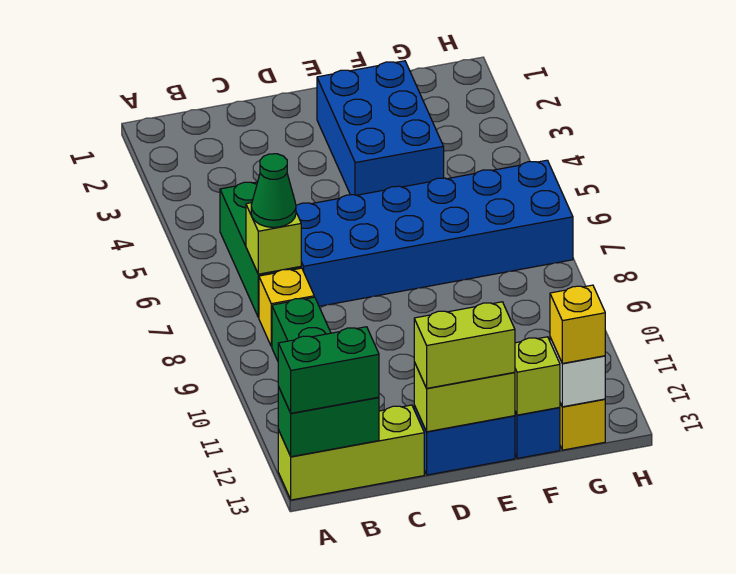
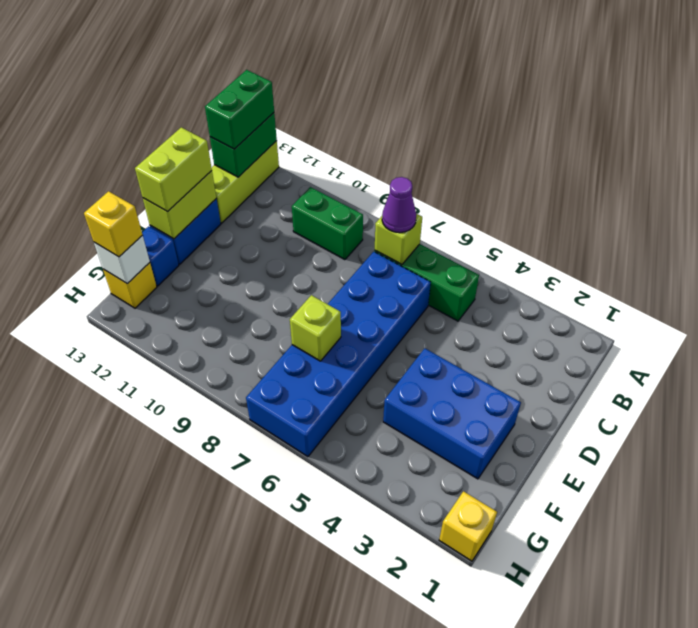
green 1x1 cone [251,154,296,227] -> purple 1x1 cone [382,177,416,233]
yellow 1x1 brick [259,268,314,347] -> yellow 1x1 brick moved to [439,491,497,561]
lime 1x1 brick [515,337,560,415] -> lime 1x1 brick moved to [290,295,341,361]

